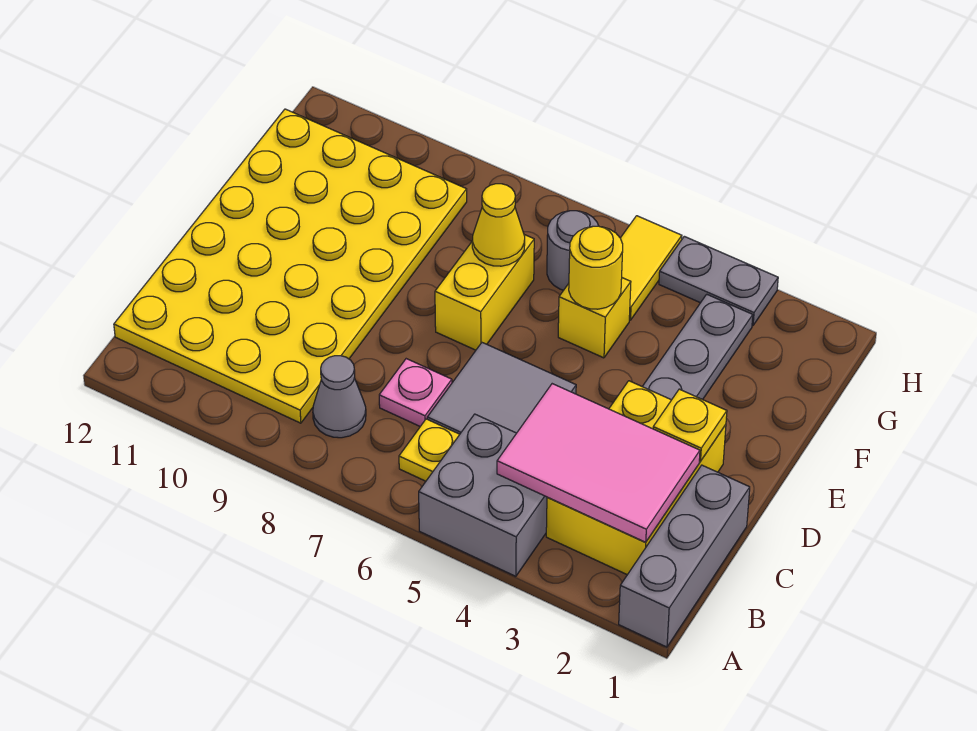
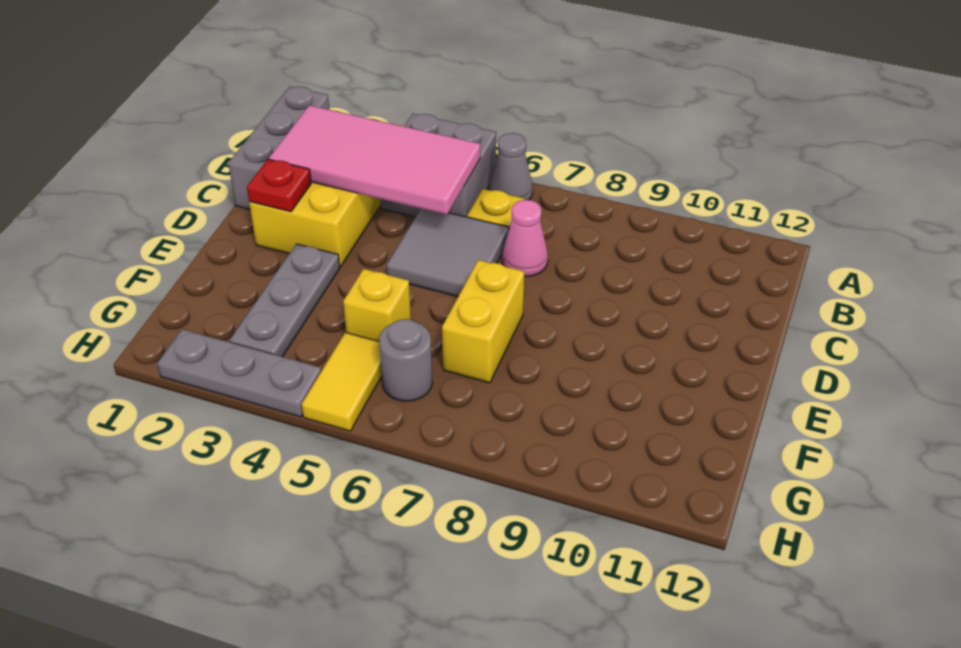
pink 2x3 tile [497,384,700,542] -> pink 2x4 tile [269,105,480,214]
grey 1x1 cone [313,356,366,438] -> grey 1x1 cone moved to [489,133,533,200]
yellow 4x6 plate [114,109,467,423] -> none
pink 1x1 plate [379,359,452,426] -> pink 1x1 cone [502,200,548,277]
yellow 1x1 plate [653,389,727,461] -> red 1x1 plate [247,159,311,212]
yellow 1x1 round brick [569,226,623,309] -> none
yellow 1x1 cone [472,184,525,266] -> none
grey 1x2 plate [659,236,778,326] -> grey 1x3 plate [157,329,321,417]

